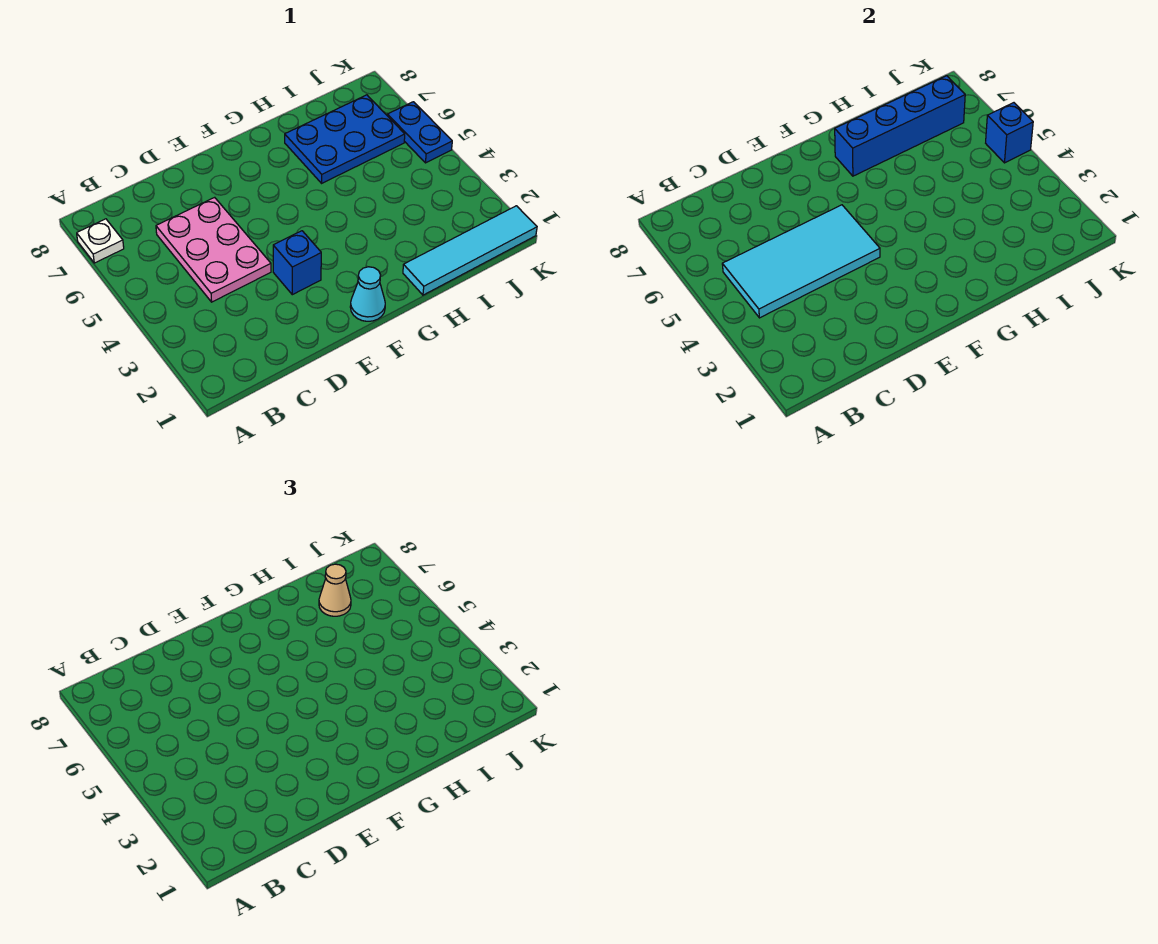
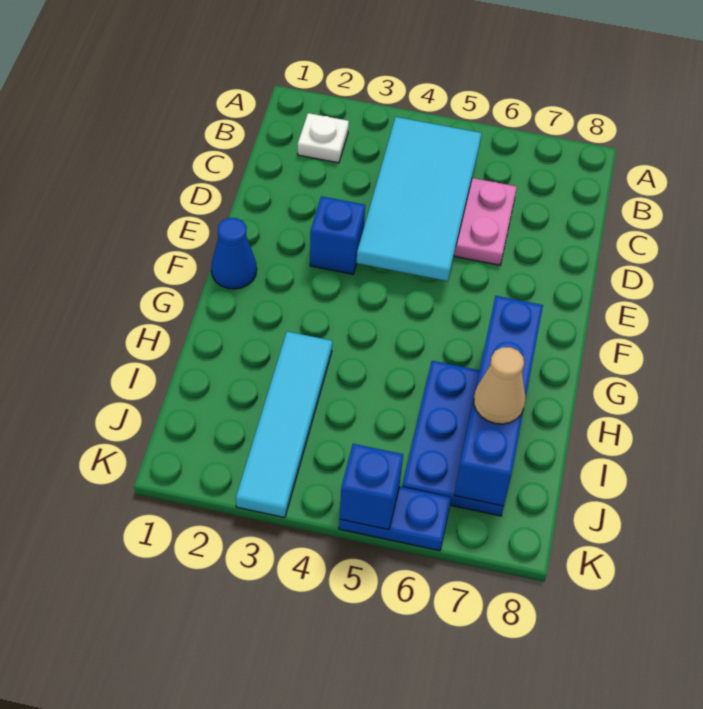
white 1x1 plate [77,219,124,263] -> white 1x1 plate moved to [298,113,349,163]
cyan 1x1 cone [350,267,385,321] -> blue 1x1 cone [211,218,257,289]
cyan 1x4 tile [403,206,537,295] -> cyan 1x4 tile moved to [236,332,332,518]

